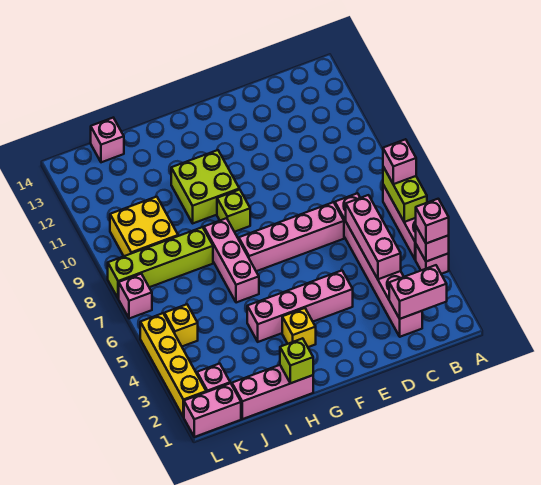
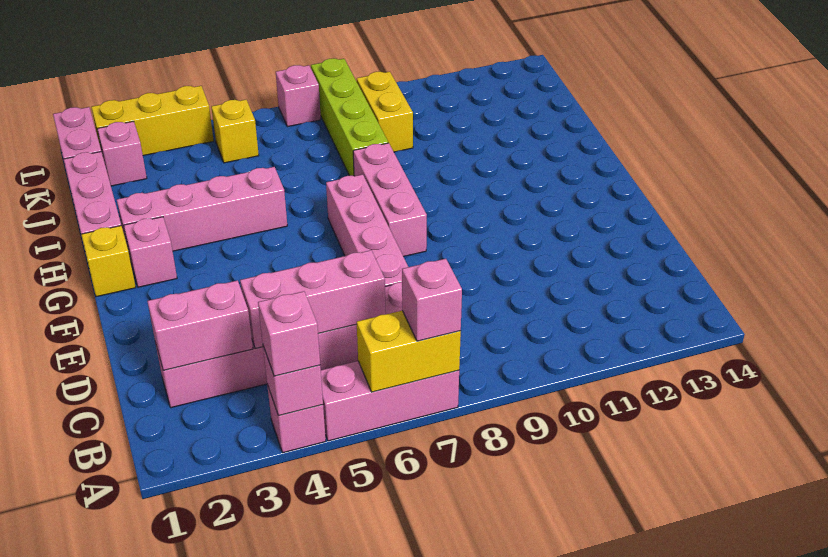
lime 1x2 brick [383,167,427,222] -> yellow 1x2 brick [357,311,461,392]
pink 1x2 brick [389,265,447,319] -> pink 1x2 brick turned to [147,280,253,371]
pink 1x4 brick [247,270,353,342] -> pink 1x4 brick turned to [117,167,287,251]
yellow 1x1 brick [282,308,316,347] -> yellow 1x1 brick moved to [81,226,136,297]
lime 1x1 brick [217,189,250,232] -> none
lime 2x2 brick [171,150,239,223] -> none
lime 1x1 brick [280,338,313,383] -> none
pink 1x3 brick [204,218,259,303] -> pink 1x3 brick turned to [353,143,427,257]
yellow 2x2 brick [110,197,178,256] -> yellow 1x2 brick [357,72,413,152]
pink 1x1 brick [91,118,124,162] -> pink 1x1 brick moved to [124,217,177,287]
yellow 1x4 brick [140,313,206,417] -> yellow 1x3 brick [91,86,214,156]

